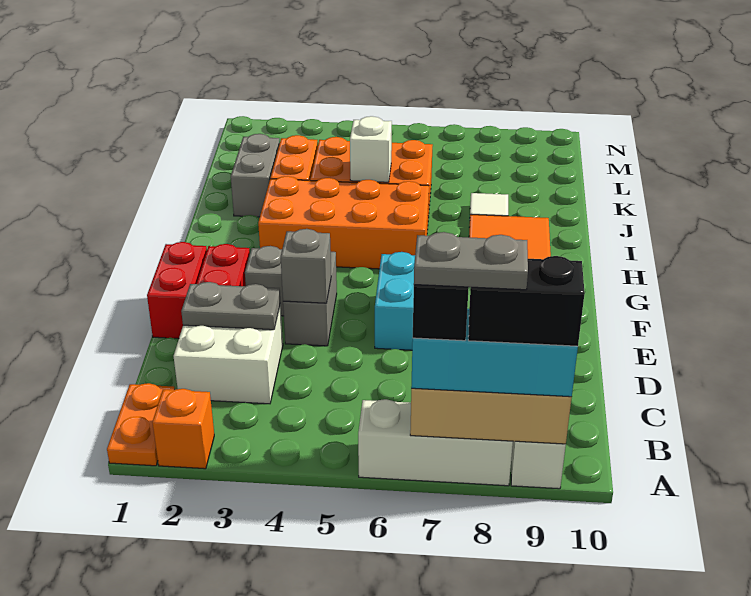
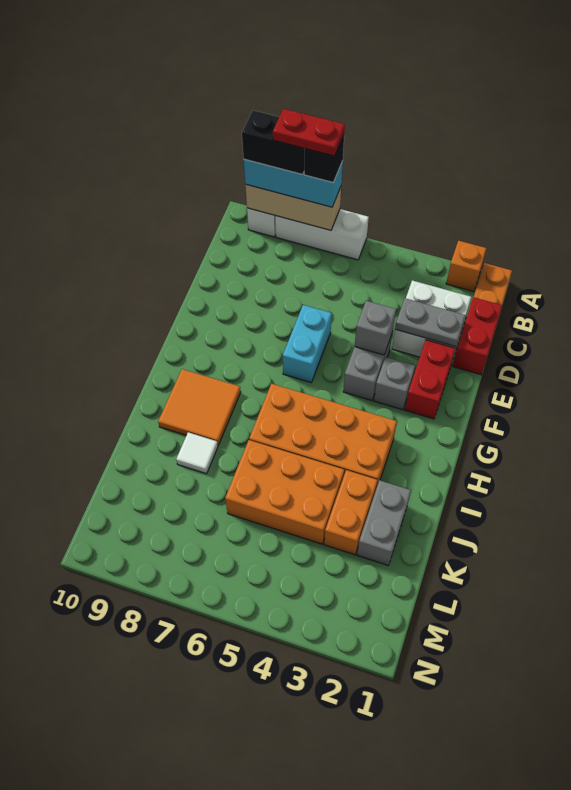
grey 1x2 plate [414,232,528,290] -> red 1x2 plate [273,109,345,156]
red 1x2 brick [147,242,207,339] -> red 1x2 brick moved to [453,297,502,375]
white 1x1 brick [350,116,392,182] -> none

